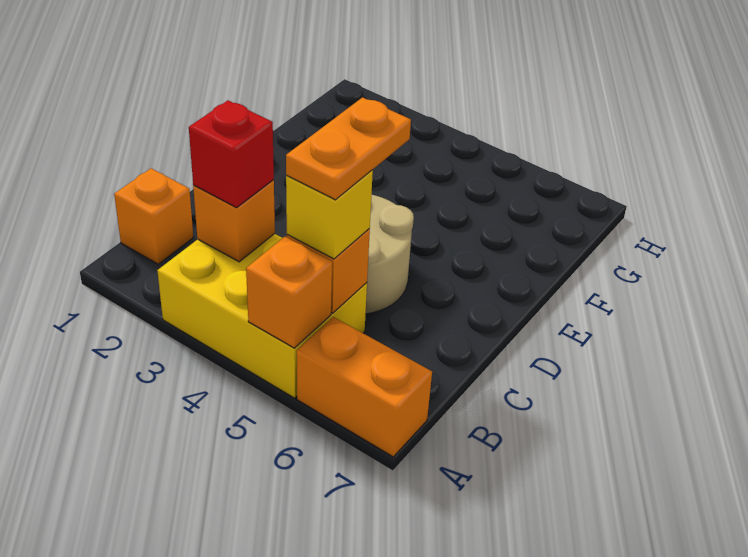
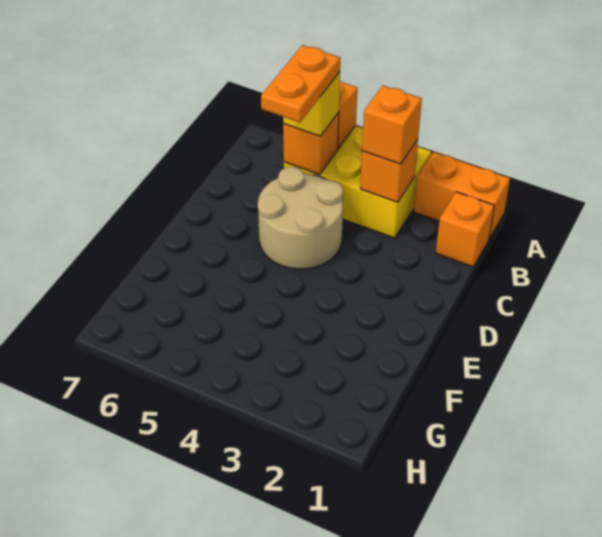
orange 1x2 brick [297,317,432,457] -> orange 1x2 brick moved to [414,152,510,239]
red 1x1 brick [189,100,274,208] -> orange 1x1 brick [362,85,422,164]

